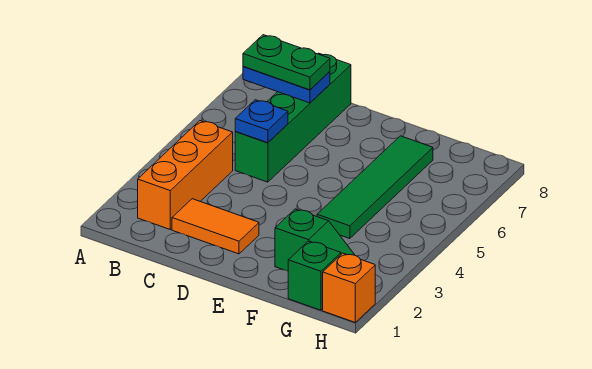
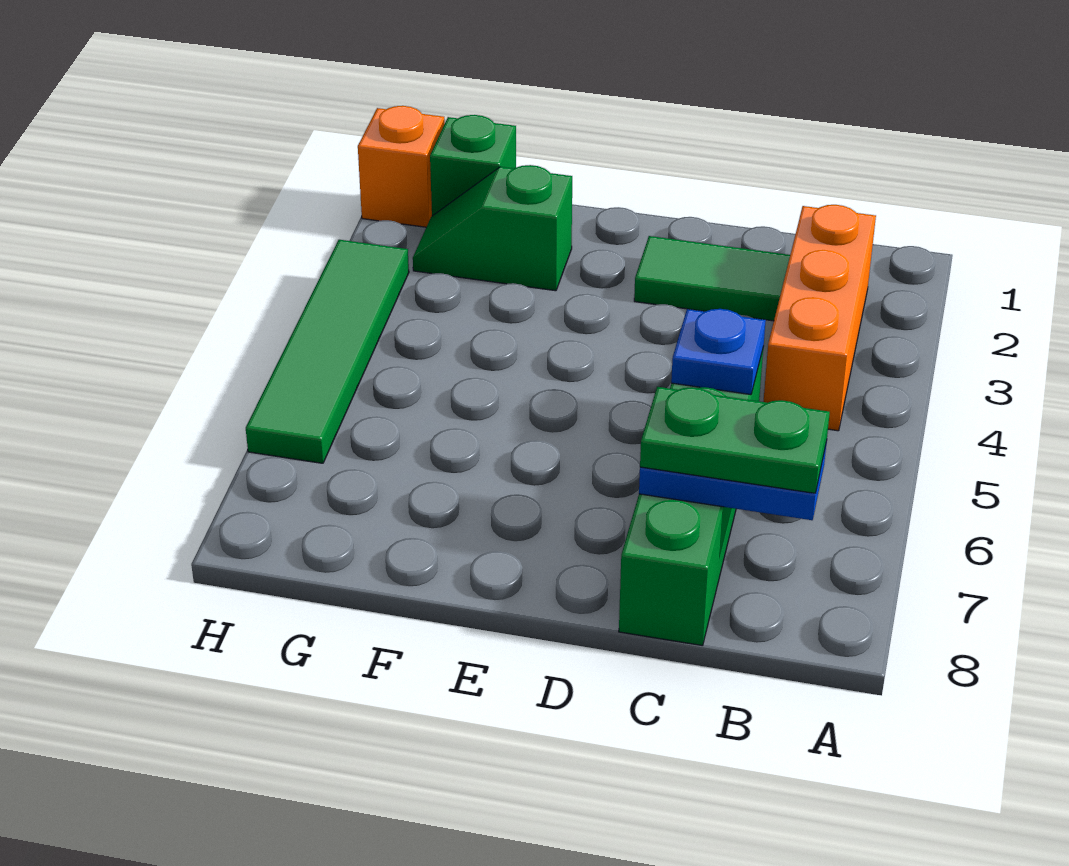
orange 1x2 tile [172,199,259,254] -> green 1x2 tile [634,236,790,321]
green 1x4 tile [317,136,433,239] -> green 1x4 tile moved to [246,240,409,463]

